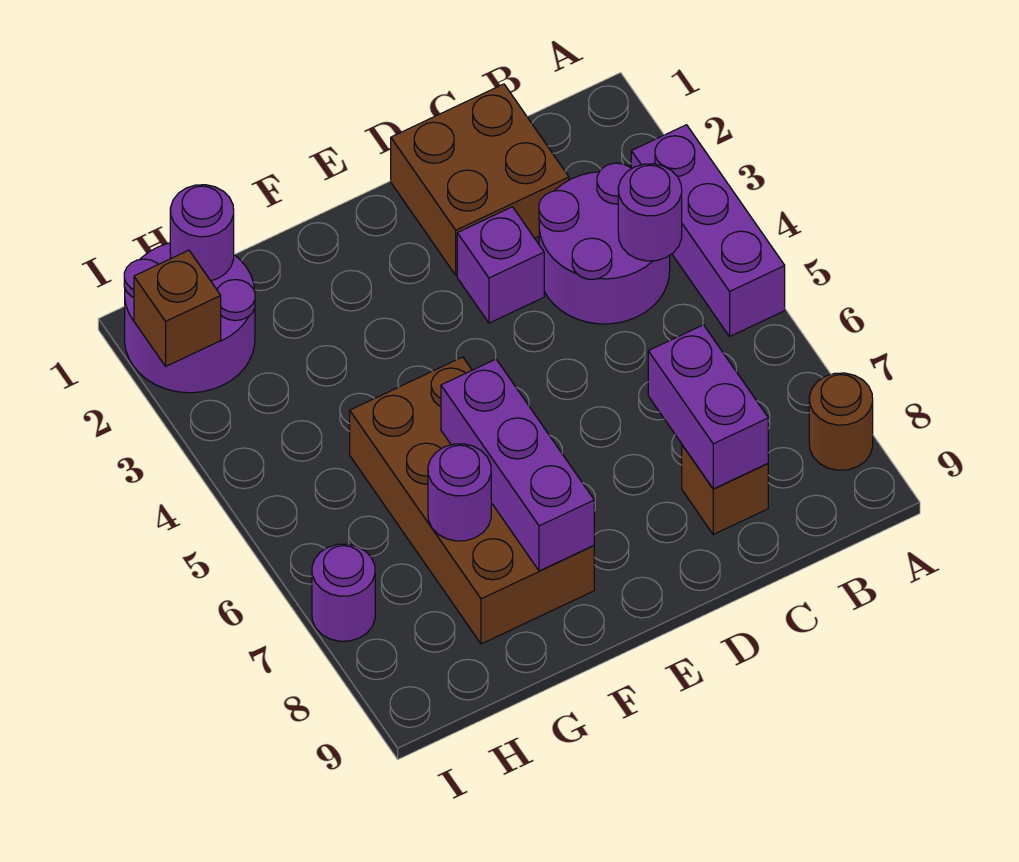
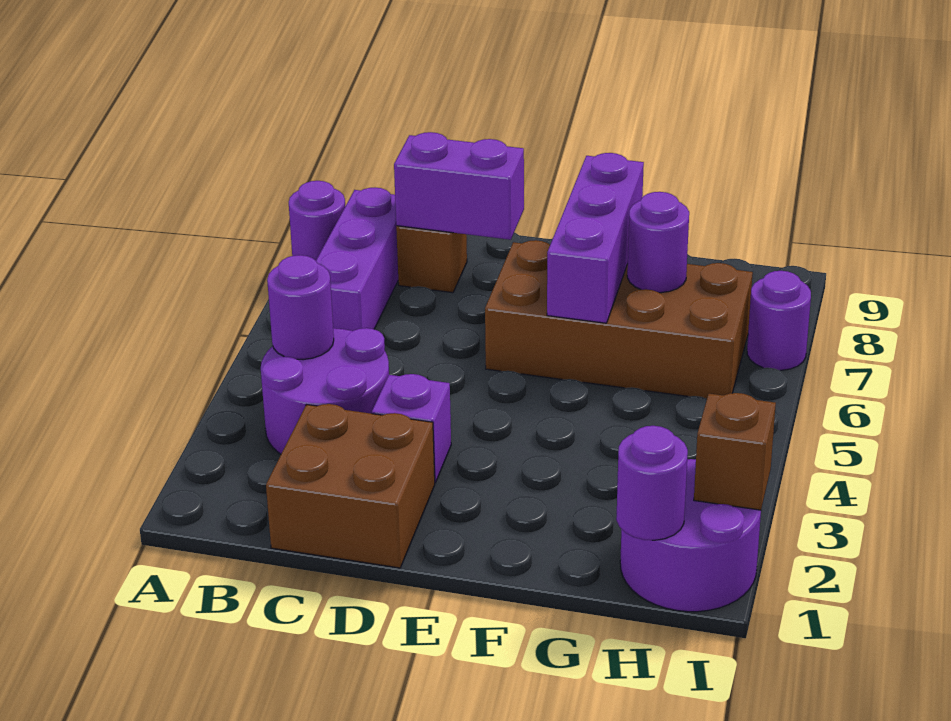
purple 1x3 brick [631,125,785,336] -> purple 1x3 brick moved to [316,188,398,331]
brown 1x1 round brick [809,373,873,470] -> purple 1x1 round brick [289,181,345,260]
purple 1x2 brick [648,325,768,489] -> purple 1x2 brick turned to [394,132,524,240]
brown 2x4 brick [350,357,594,644] -> brown 2x4 brick turned to [485,240,753,399]

